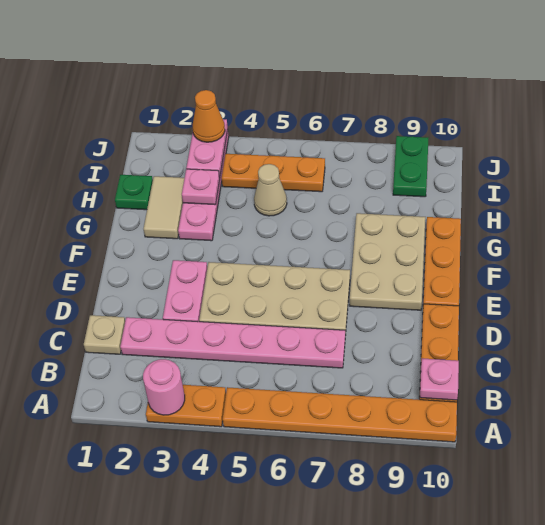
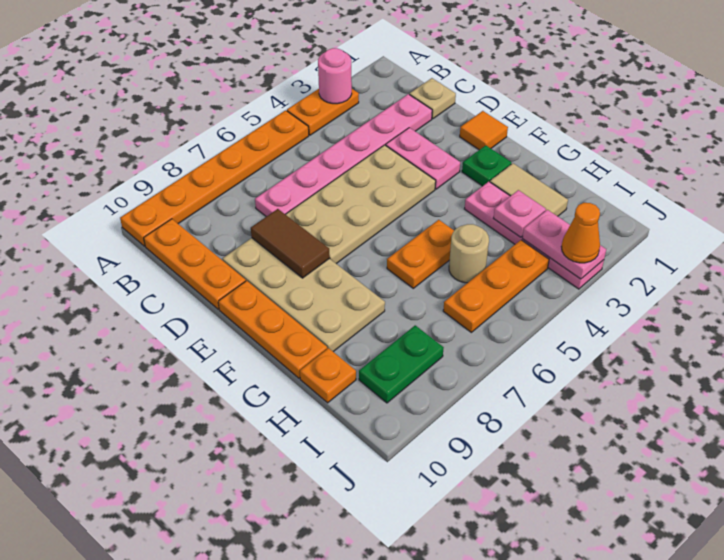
pink 1x1 plate [420,358,459,400] -> none
none -> brown 1x2 tile [251,209,330,278]
none -> orange 1x1 tile [460,111,508,150]
tan 2x3 plate [350,213,425,310] -> tan 2x4 plate [223,238,385,352]
none -> orange 1x2 plate [387,220,454,288]
green 1x1 plate [115,175,153,210] -> green 1x1 plate moved to [462,145,511,186]
tan 1x1 cone [254,164,287,216] -> tan 1x1 round brick [449,224,489,283]
none -> orange 1x1 plate [300,348,356,403]
green 1x2 plate [393,136,428,197] -> green 1x2 plate turned to [359,325,444,403]

